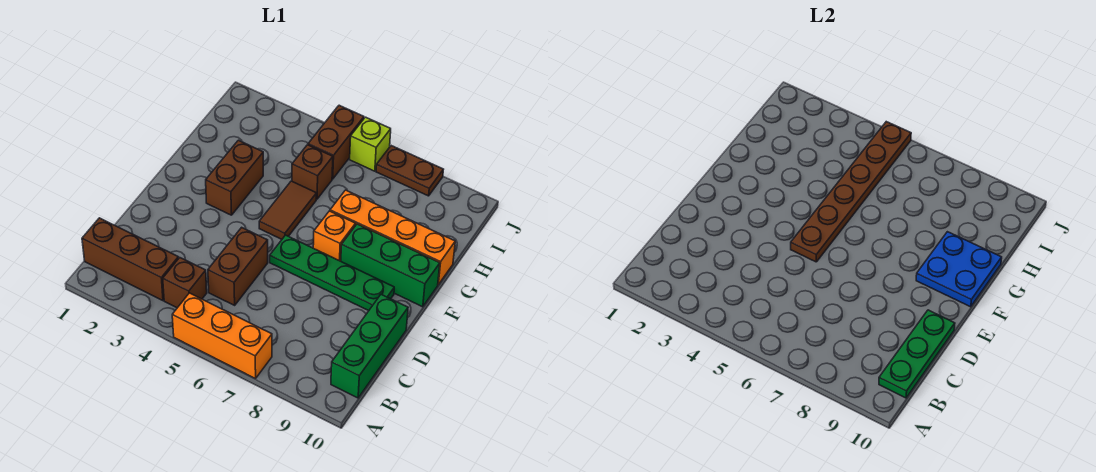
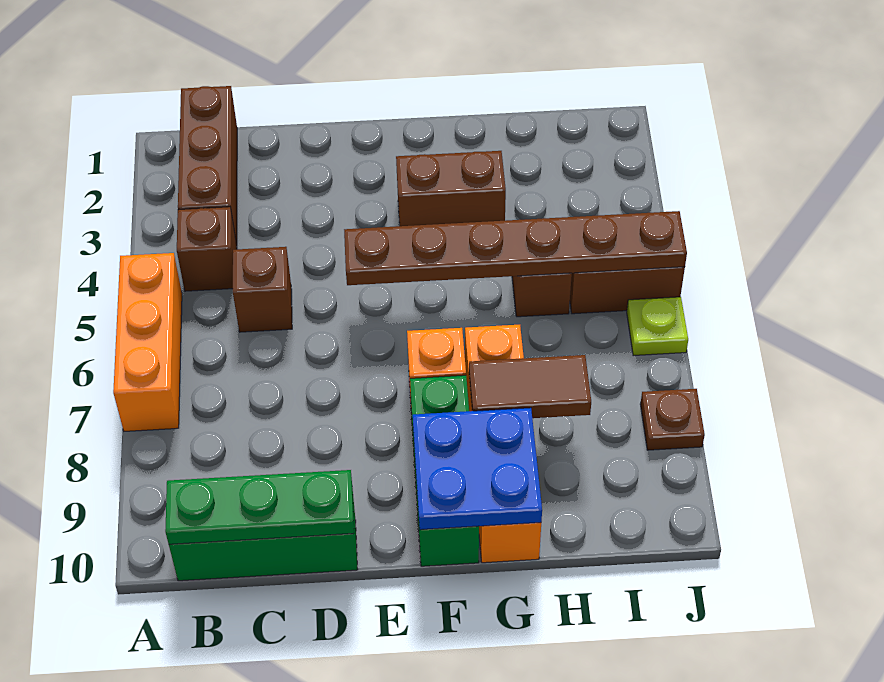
brown 1x2 brick [208,227,268,305] -> brown 1x1 brick [233,247,292,332]
green 1x4 plate [270,235,394,311] -> none
brown 1x2 tile [259,181,317,239] -> brown 1x2 tile moved to [469,355,591,418]
lime 1x1 brick [350,117,391,171] -> lime 1x1 plate [627,297,688,356]
brown 1x2 plate [376,146,443,196] -> brown 1x1 plate [640,389,705,450]

